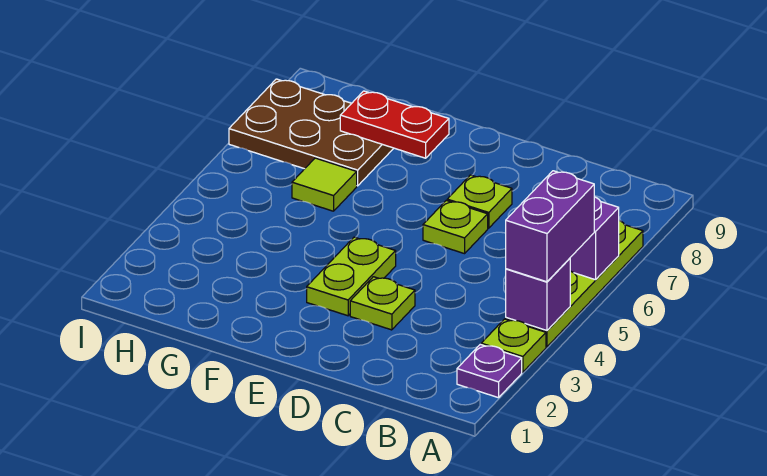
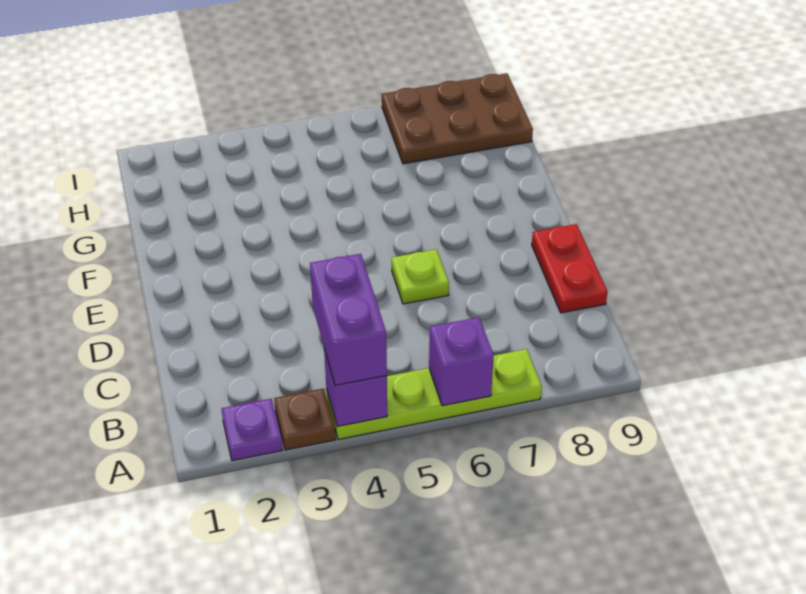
lime 1x1 plate [481,319,546,372] -> brown 1x1 plate [274,388,335,450]
purple 1x2 brick [506,171,594,282] -> purple 1x2 brick turned to [310,254,387,385]
lime 1x1 plate [350,277,415,330] -> none
lime 1x1 plate [447,175,512,228] -> none
lime 1x2 plate [307,237,396,316] -> none
red 1x2 plate [340,91,449,158] -> red 1x2 plate moved to [532,224,608,313]
lime 1x1 tile [292,158,357,211] -> none
brown 2x3 plate [229,79,394,186] -> brown 2x3 plate turned to [382,73,533,164]

